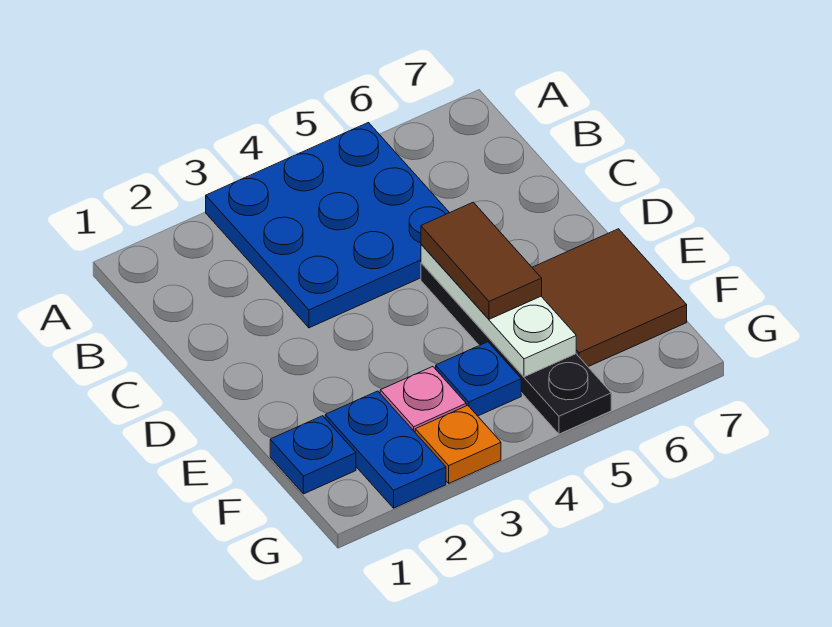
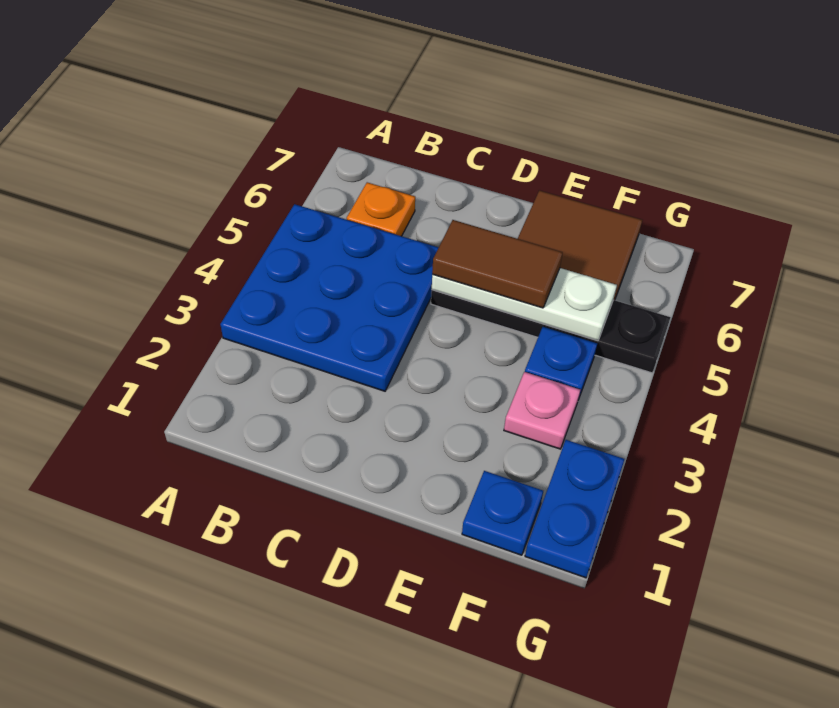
blue 1x2 plate [325,391,446,508] -> blue 1x2 plate turned to [525,440,625,578]
orange 1x1 plate [415,405,501,483] -> orange 1x1 plate moved to [347,182,415,236]

